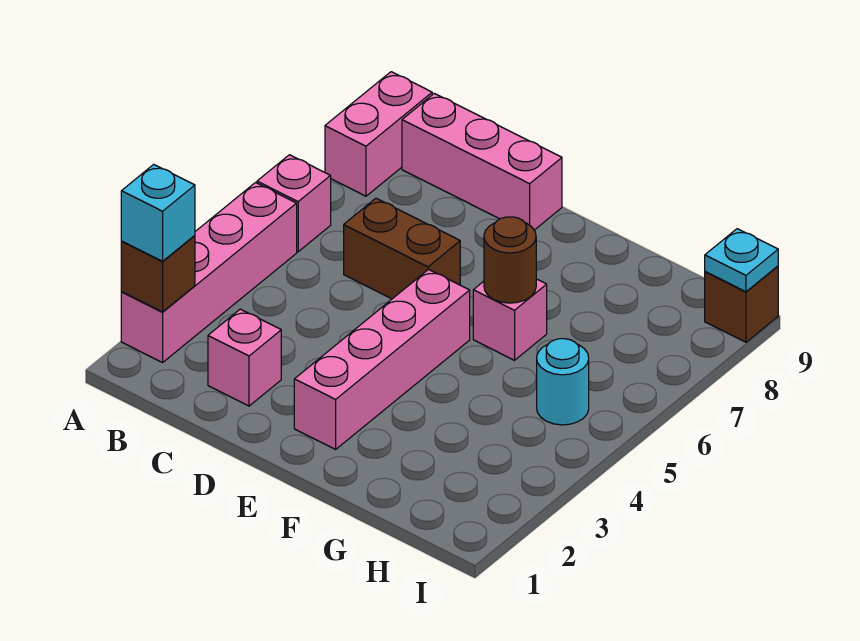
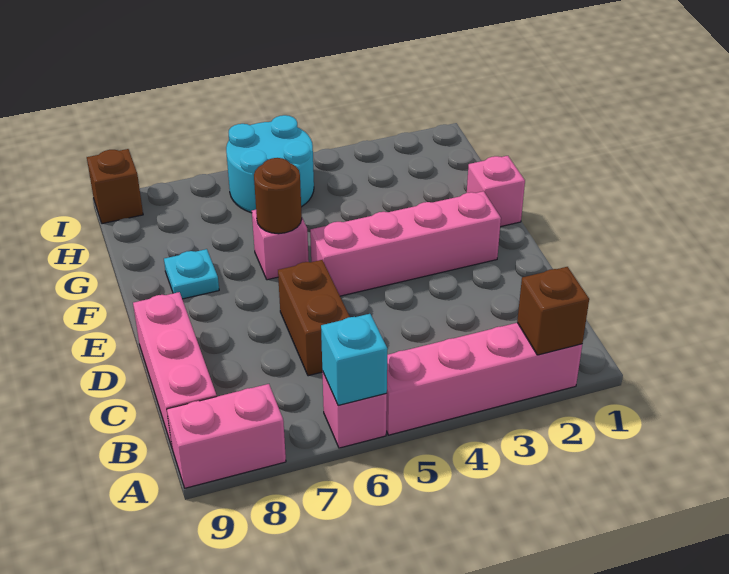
cyan 1x1 brick [121,164,195,261] -> cyan 1x1 brick moved to [321,314,388,405]
pink 1x1 brick [208,309,281,406] -> pink 1x1 brick moved to [467,156,525,227]
cyan 1x1 round brick [537,339,589,425] -> cyan 2x2 round brick [226,115,314,213]
cyan 1x1 plate [705,229,778,292] -> cyan 1x1 plate moved to [164,249,219,299]

